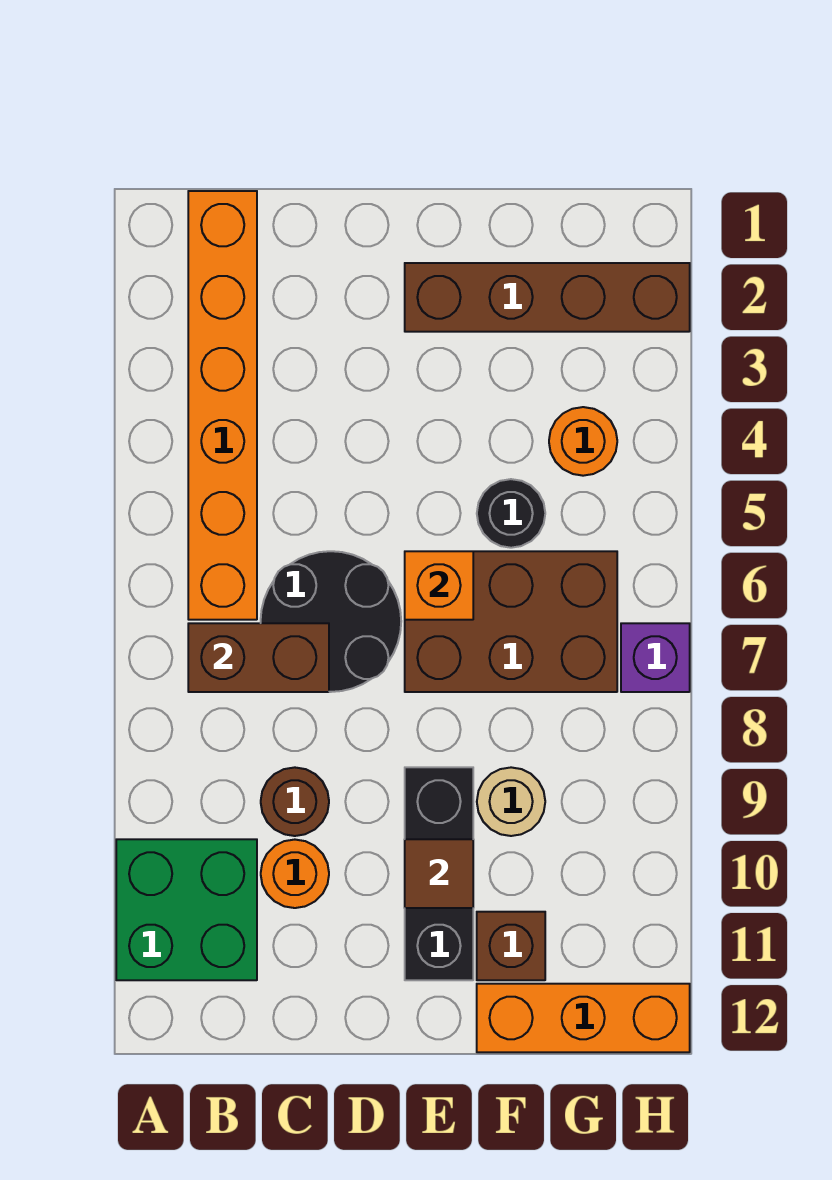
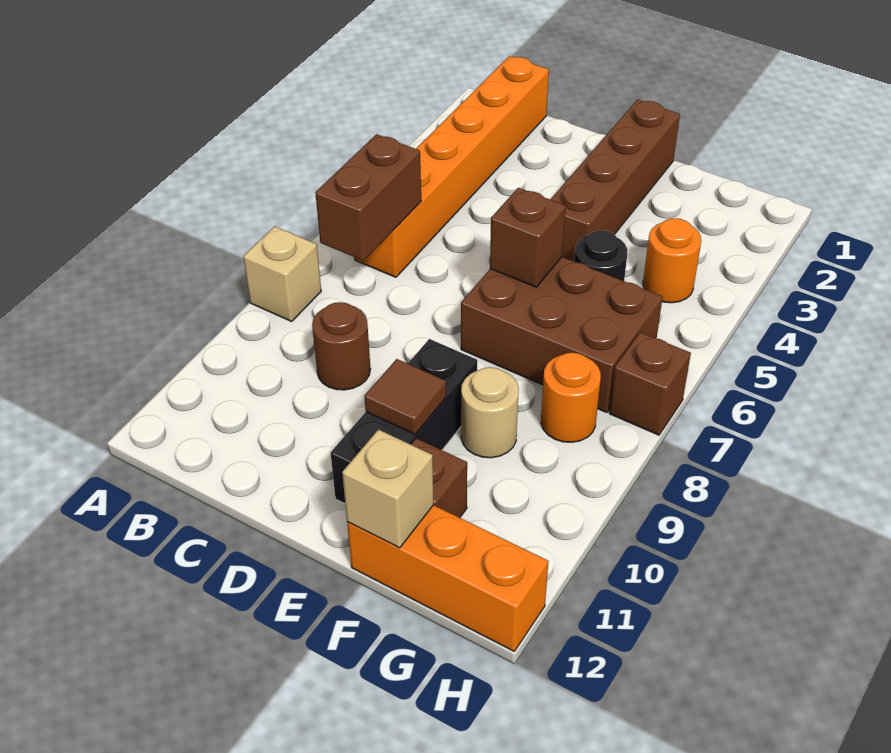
none -> tan 1x1 brick [243,226,321,321]
green 2x2 brick [116,839,257,980] -> none
brown 1x2 brick [188,623,329,692] -> brown 1x2 brick turned to [315,134,421,261]
black 2x2 round brick [261,551,401,692] -> none
orange 1x1 round brick [261,840,329,908] -> orange 1x1 round brick moved to [541,353,601,442]
brown 1x4 brick [405,263,690,332] -> brown 1x4 brick turned to [550,100,680,261]
orange 1x1 brick [405,551,473,620] -> brown 1x1 brick [490,188,566,287]
none -> tan 1x1 brick [342,430,434,548]
purple 1x1 brick [621,623,690,692] -> brown 1x1 brick [609,332,691,435]

